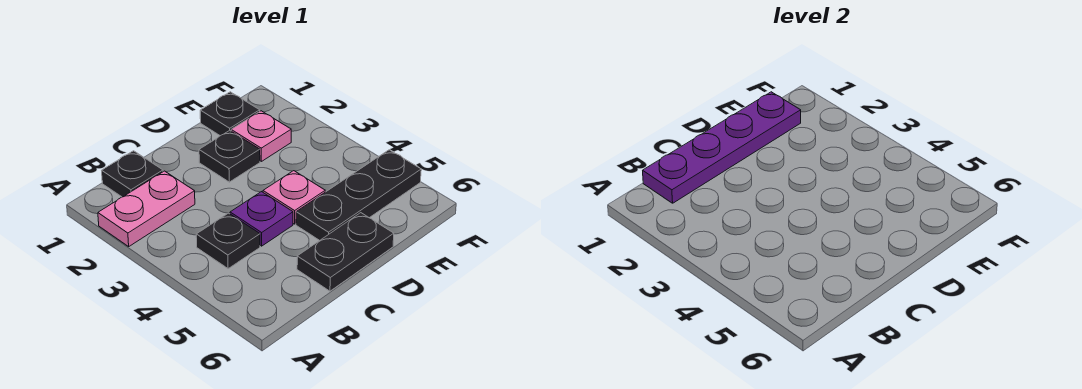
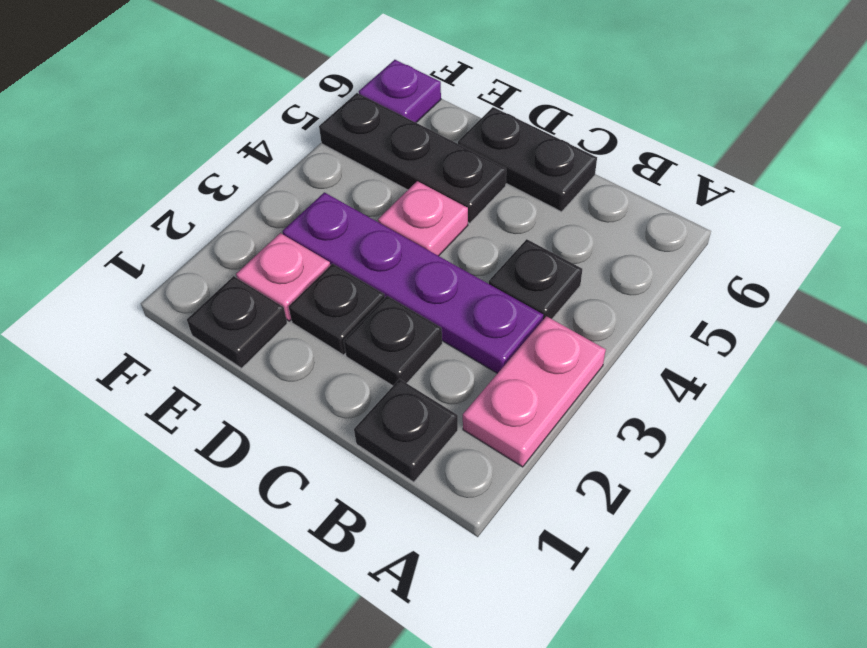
pink 1x2 plate [98,171,195,246] -> pink 1x2 plate turned to [463,316,606,467]
purple 1x4 plate [643,92,801,203] -> purple 1x4 plate moved to [283,192,543,373]
none -> black 1x1 plate [344,296,442,386]
purple 1x1 plate [230,192,293,246] -> purple 1x1 plate moved to [359,60,441,122]

